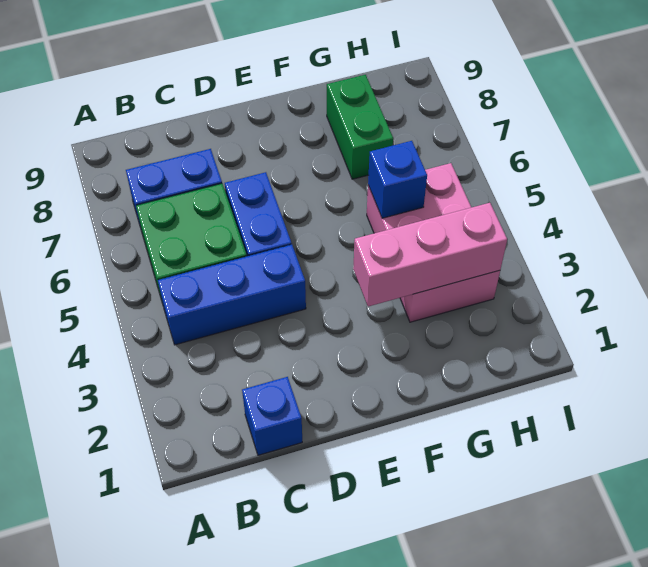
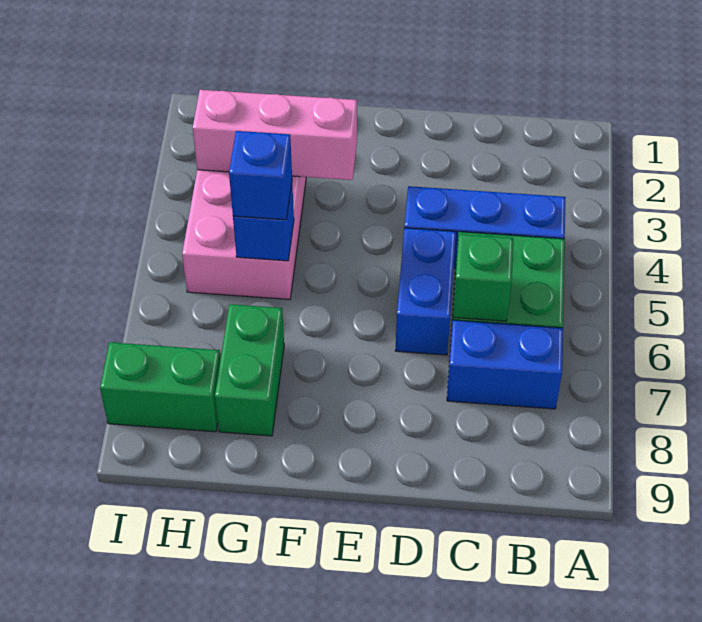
blue 1x1 brick [242,377,302,455] -> blue 1x1 brick moved to [229,131,292,220]
none -> green 1x1 brick [453,234,513,321]
none -> green 1x2 brick [100,342,220,432]

